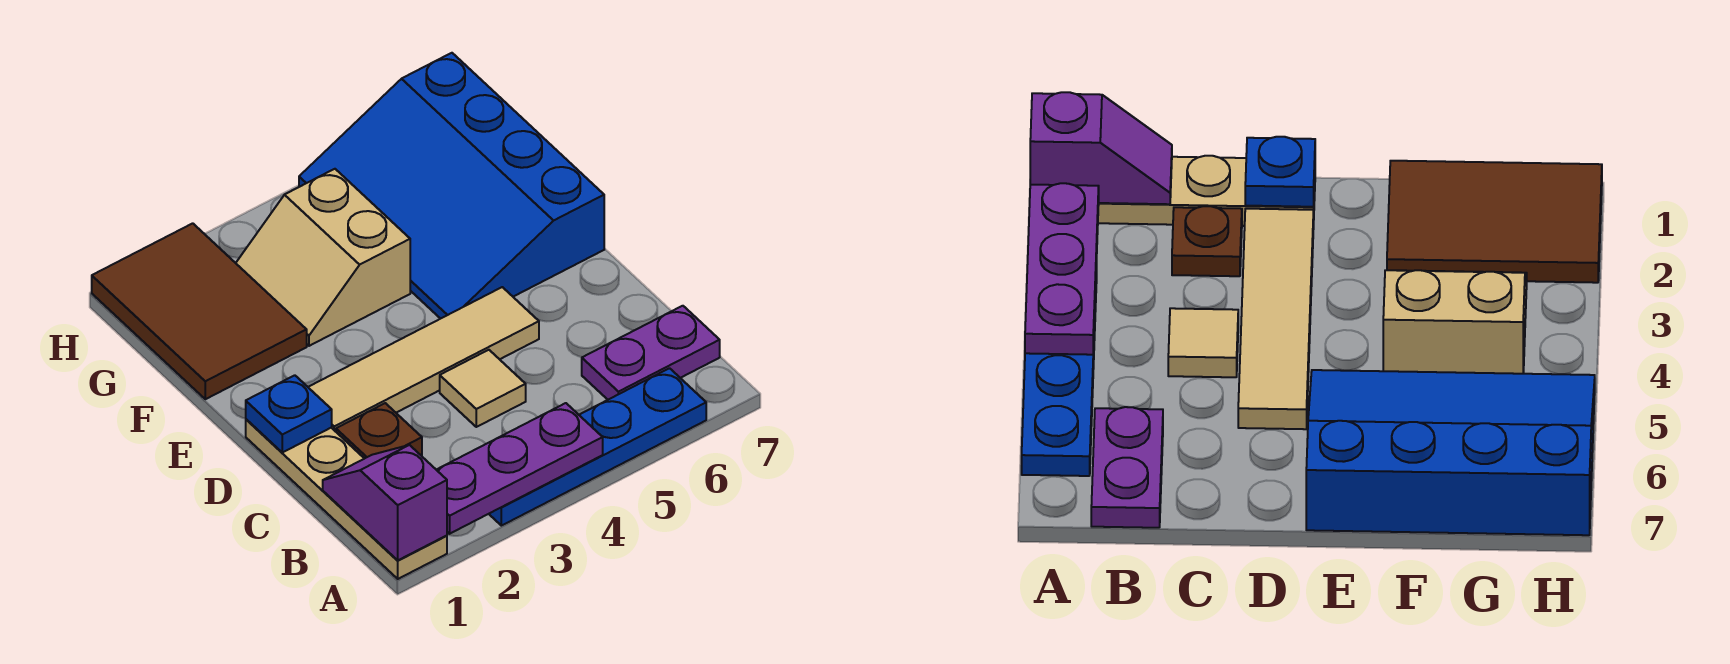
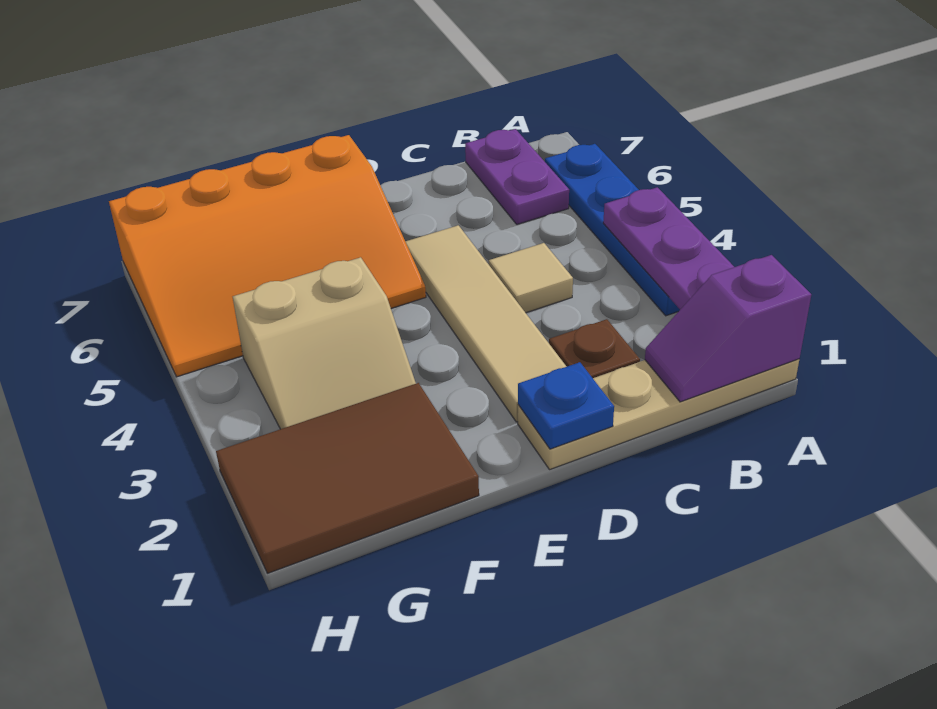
blue 3x4 slope [299,53,604,319] -> orange 3x4 slope [109,135,426,377]

